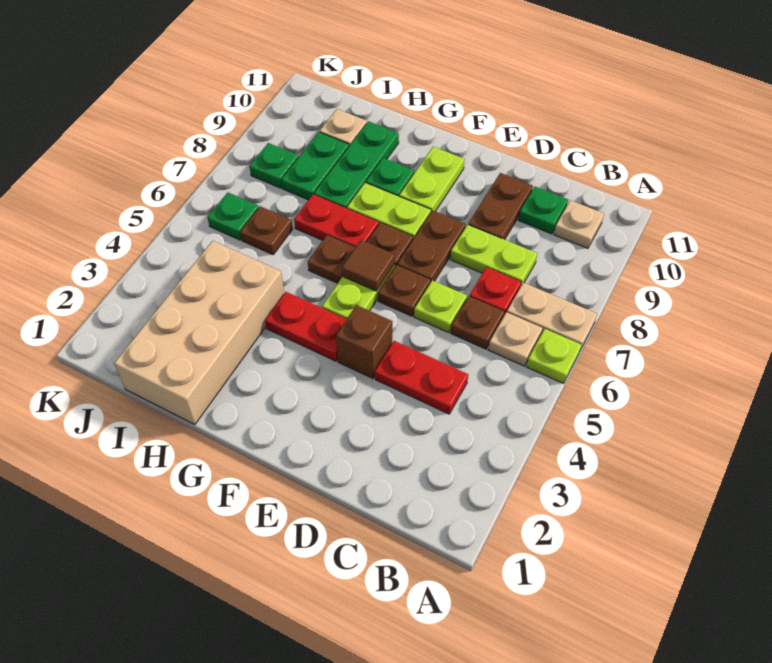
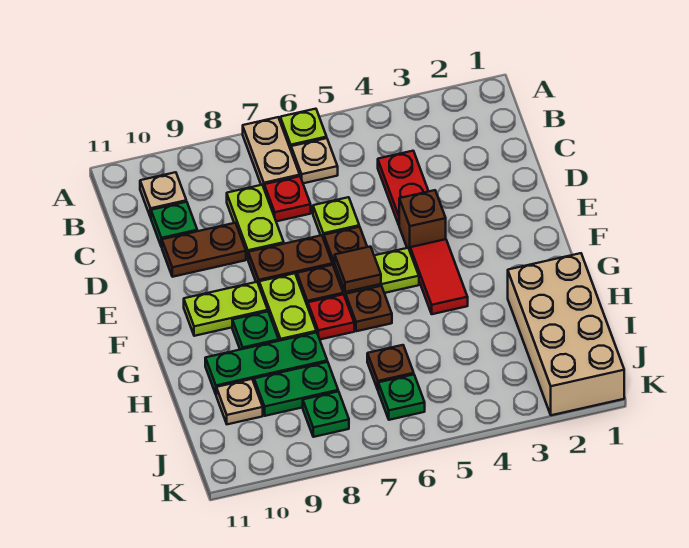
brown 1x1 plate [451,296,504,349] -> none
red 1x2 plate [265,292,346,361] -> red 1x2 tile [410,239,468,314]
red 1x2 plate [294,194,379,247] -> red 1x1 plate [308,294,354,339]
tan 2x4 brick [114,241,284,425] -> tan 2x4 brick turned to [508,253,624,415]

